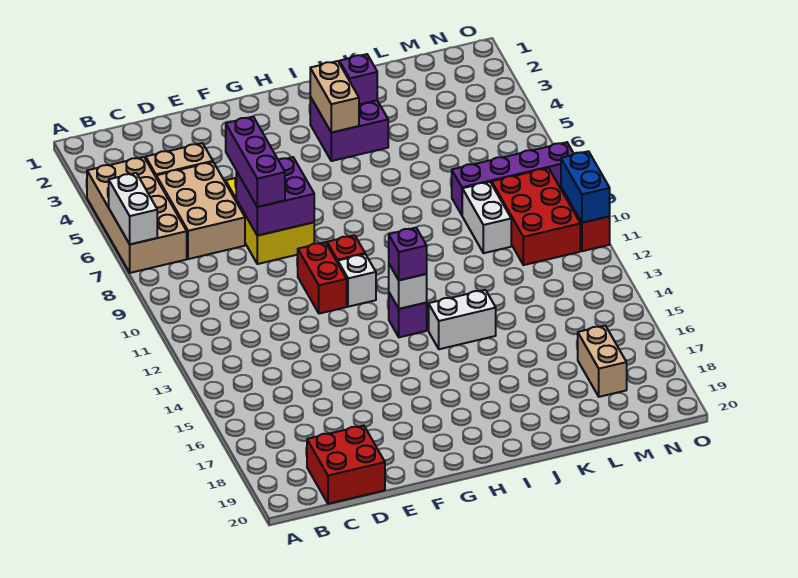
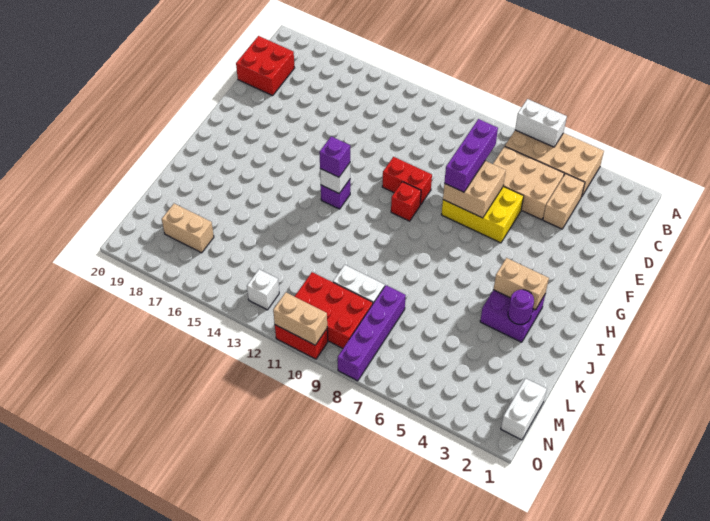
purple 1x3 brick [226,117,285,207] -> purple 1x3 brick turned to [444,119,498,192]
purple 2x2 brick [236,157,314,236] -> tan 2x2 brick [443,161,506,218]
white 1x1 brick [338,254,376,307] -> white 1x1 brick moved to [247,269,279,310]
white 1x2 brick [429,290,496,349] -> white 1x2 brick moved to [501,378,547,440]
purple 1x1 brick [339,54,377,105] -> purple 1x1 round brick [508,290,534,324]
blue 1x2 brick [561,151,610,223] -> tan 1x2 brick [273,293,327,345]

